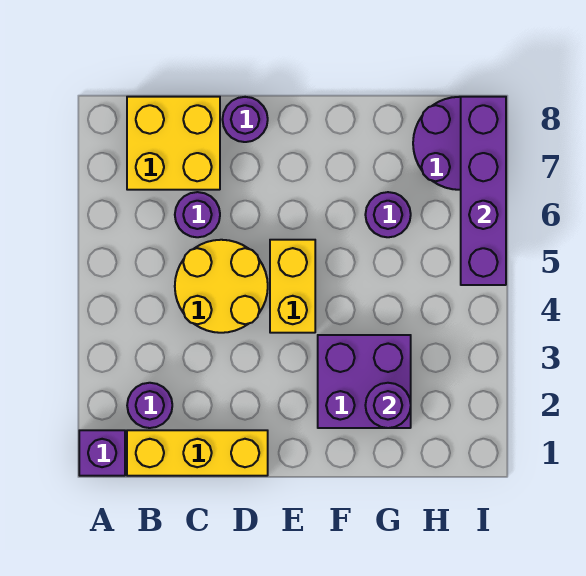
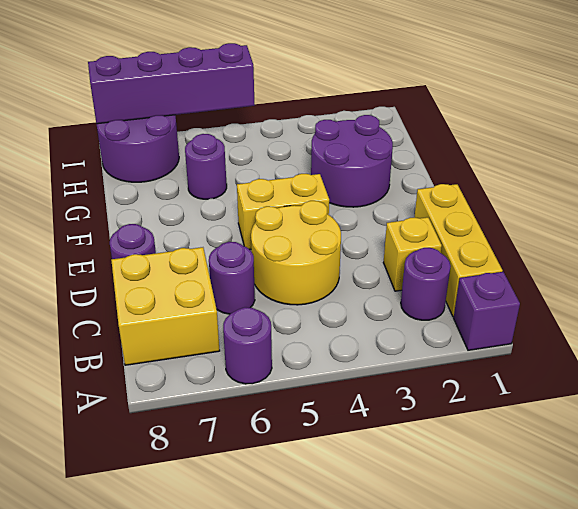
none -> yellow 1x1 brick [383,217,442,291]
purple 2x2 brick [318,335,411,428] -> purple 2x2 round brick [311,115,393,207]
purple 1x1 round brick [365,383,411,428] -> purple 1x1 round brick moved to [223,307,272,384]

